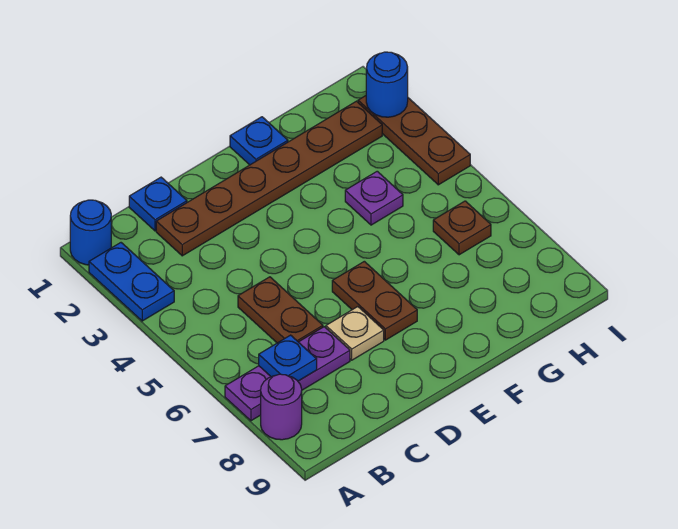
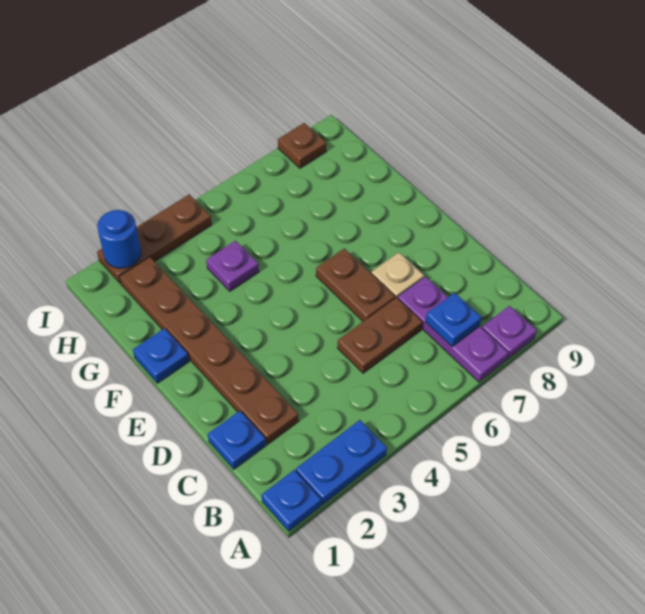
blue 1x1 round brick [70,200,111,265] -> blue 1x1 plate [262,470,321,531]
purple 1x1 round brick [261,374,302,440] -> purple 1x1 plate [482,306,537,359]
brown 1x2 plate [332,261,417,340] -> brown 1x2 plate turned to [316,248,395,321]
brown 1x1 plate [433,201,491,255] -> brown 1x1 plate moved to [278,123,326,168]

